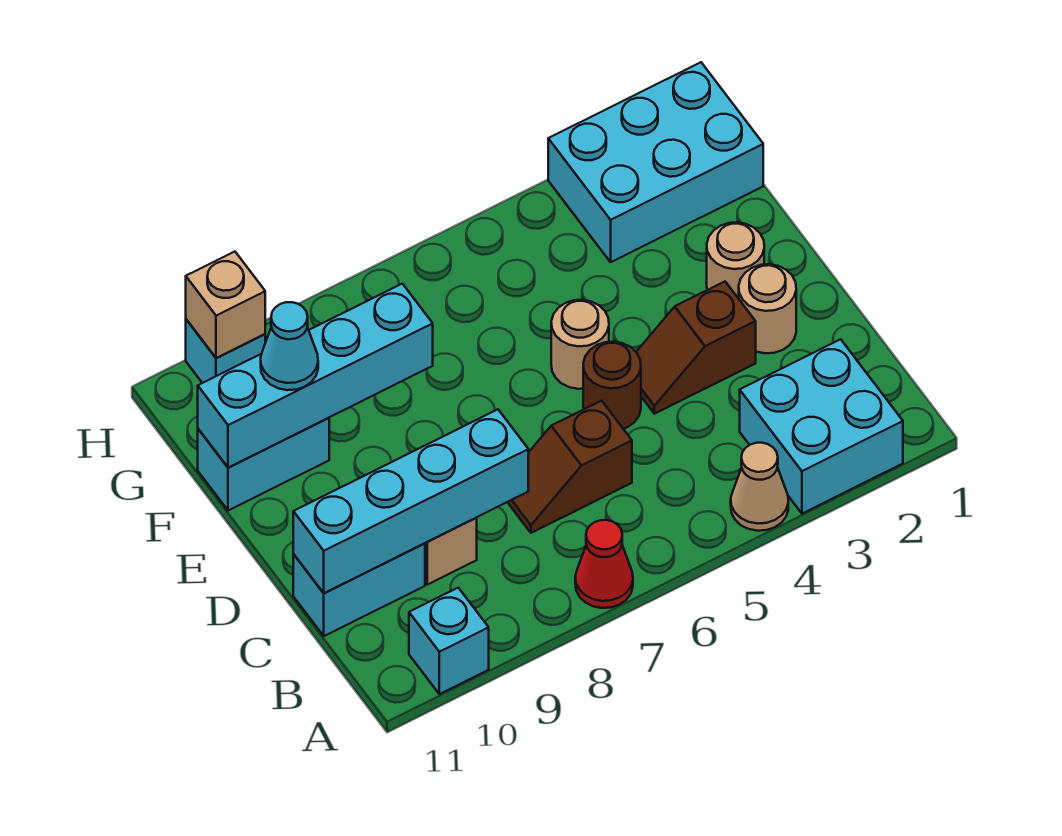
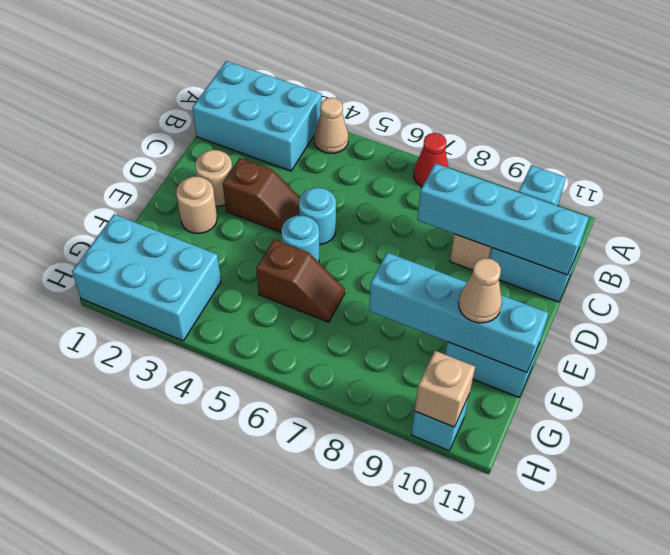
cyan 2x2 brick [740,339,903,514] -> cyan 2x3 brick [192,61,322,171]
brown 1x2 slope [508,401,632,533] -> brown 1x2 slope moved to [256,239,345,322]
brown 1x1 round brick [583,342,641,429] -> cyan 1x1 round brick [299,188,336,245]
tan 1x1 round brick [551,300,609,389] -> cyan 1x1 round brick [281,216,319,262]
cyan 1x1 cone [261,302,318,390] -> tan 1x1 cone [459,258,502,323]

